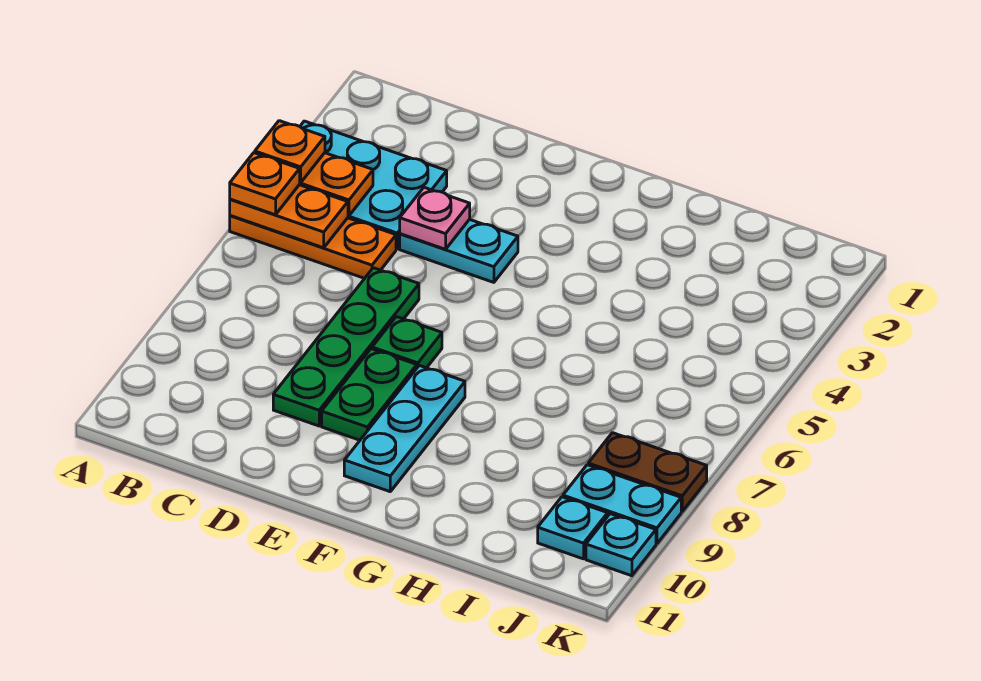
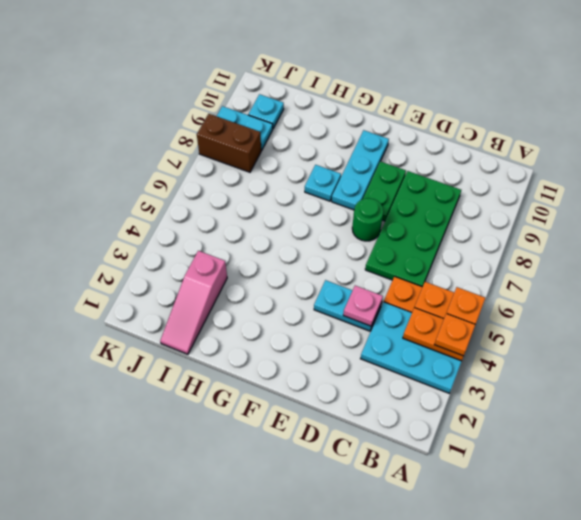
green 1x4 plate [273,268,419,426] -> green 2x4 plate [365,171,461,287]
green 1x1 plate [372,317,442,368] -> green 1x1 round brick [352,198,383,241]
none -> pink 1x3 slope [160,251,227,354]
brown 1x2 plate [588,433,707,511] -> brown 1x2 brick [197,114,261,172]
cyan 1x1 plate [586,514,656,576] -> cyan 1x1 plate moved to [305,165,341,201]

